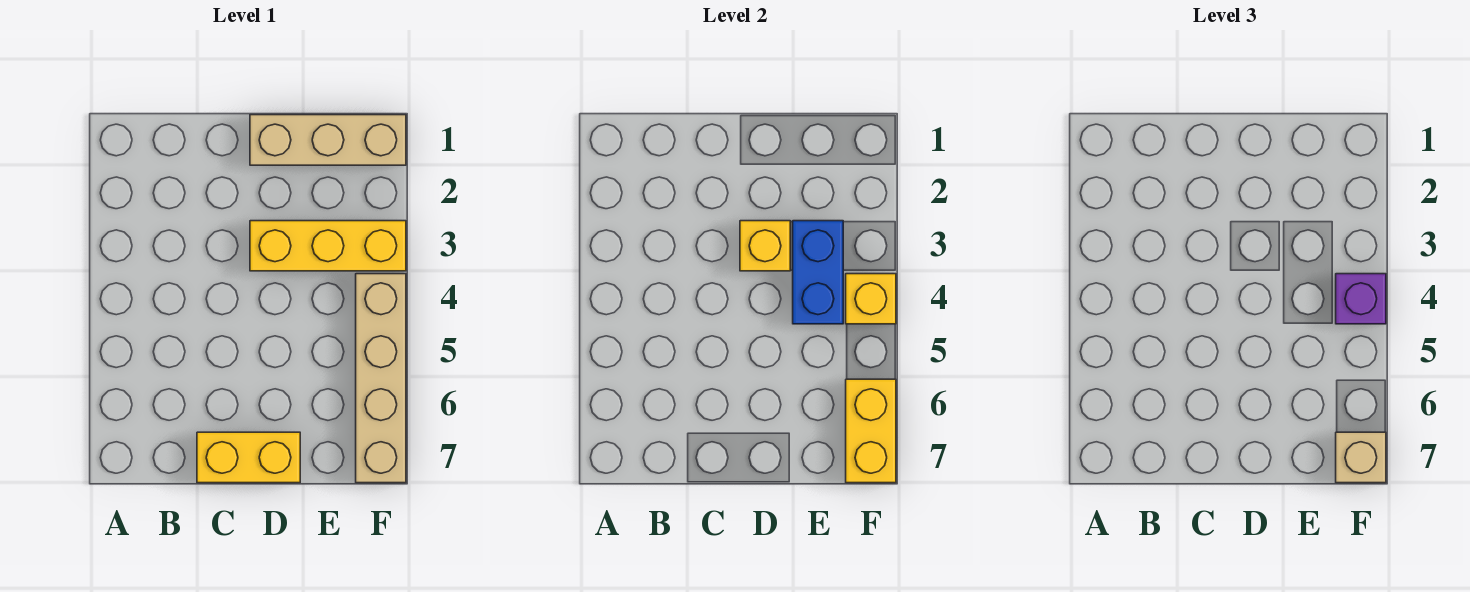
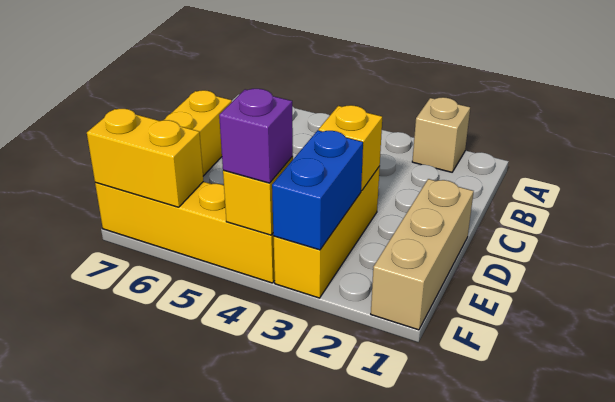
blue 1x2 brick [793,221,843,324] -> blue 1x2 brick turned to [272,130,363,250]
tan 1x4 brick [356,274,406,483] -> yellow 1x4 brick [95,182,275,283]
tan 1x1 brick [1336,432,1386,483] -> tan 1x1 brick moved to [412,97,470,172]

